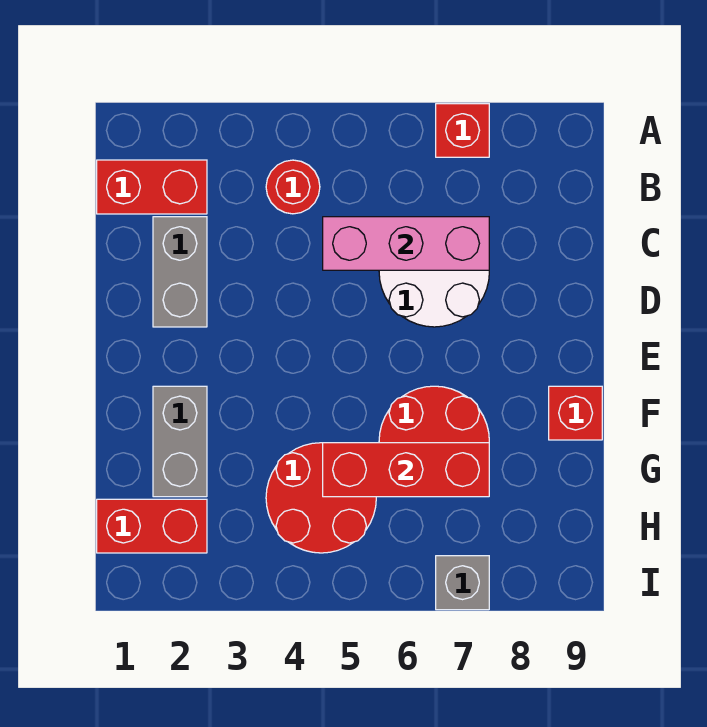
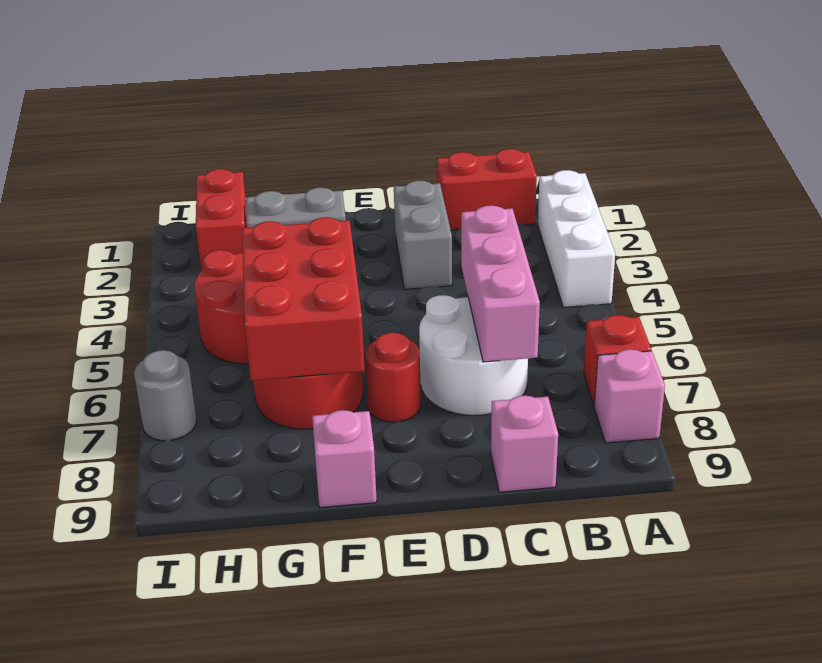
none -> white 1x3 brick [538,170,615,307]
none -> pink 1x1 brick [594,349,665,443]
red 1x2 brick [97,160,207,214] -> red 1x2 brick turned to [437,149,537,230]
red 1x1 round brick [266,160,320,214] -> red 1x1 round brick moved to [365,333,421,422]
grey 1x2 brick [153,217,207,327] -> grey 1x2 brick turned to [394,181,452,289]
none -> pink 1x1 brick [491,396,558,492]
red 1x1 brick [549,386,602,440] -> pink 1x1 brick [312,410,377,507]
red 1x3 brick [323,443,489,497] -> red 2x3 brick [242,217,365,380]
grey 1x1 brick [436,556,489,610] -> grey 1x1 round brick [134,350,197,441]

